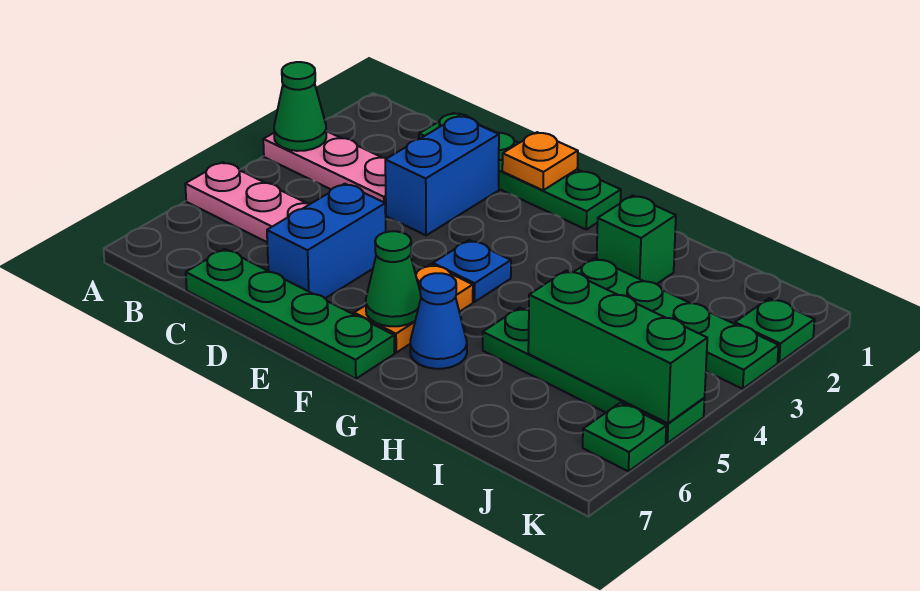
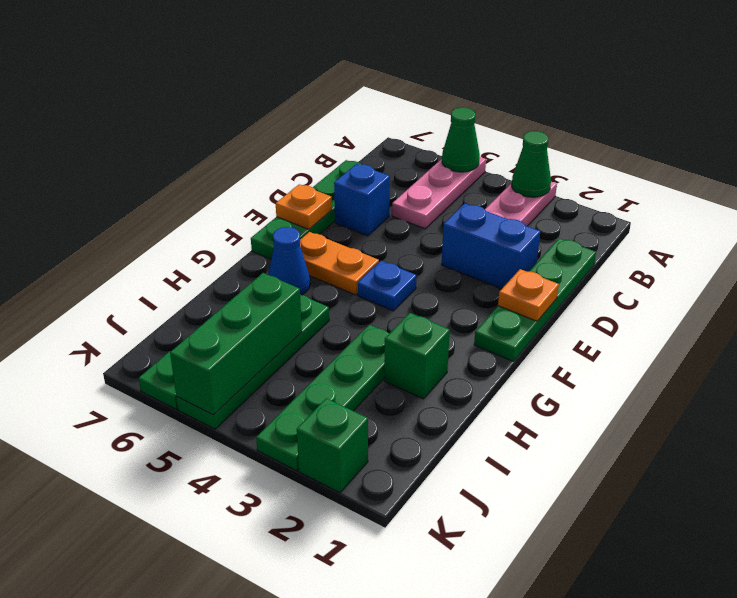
blue 1x2 brick [267,184,386,298] -> blue 1x1 brick [334,164,390,236]
none -> orange 1x1 plate [276,184,332,229]
green 1x1 cone [366,231,421,326] -> green 1x1 cone moved to [442,107,480,172]
green 1x1 plate [735,298,815,362] -> green 1x1 brick [297,398,368,493]

